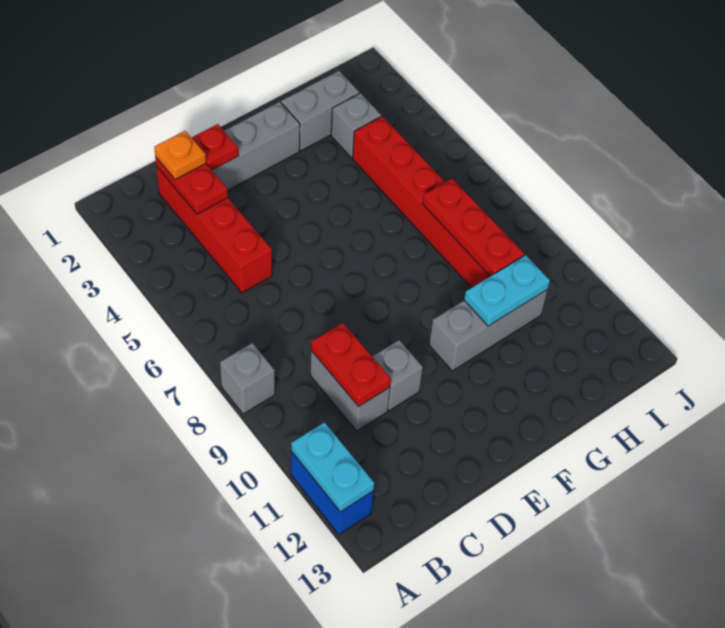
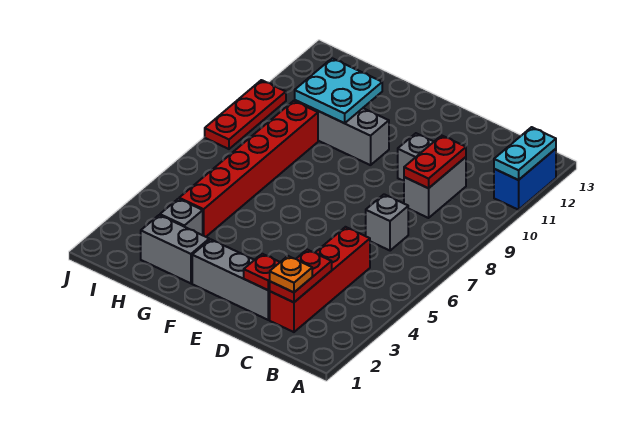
grey 1x1 brick [220,343,275,414] -> grey 1x1 brick moved to [366,194,408,251]
cyan 1x2 plate [464,255,550,326] -> cyan 2x2 plate [295,58,382,123]
red 1x3 plate [422,179,524,276] -> red 1x3 plate moved to [205,80,286,149]

